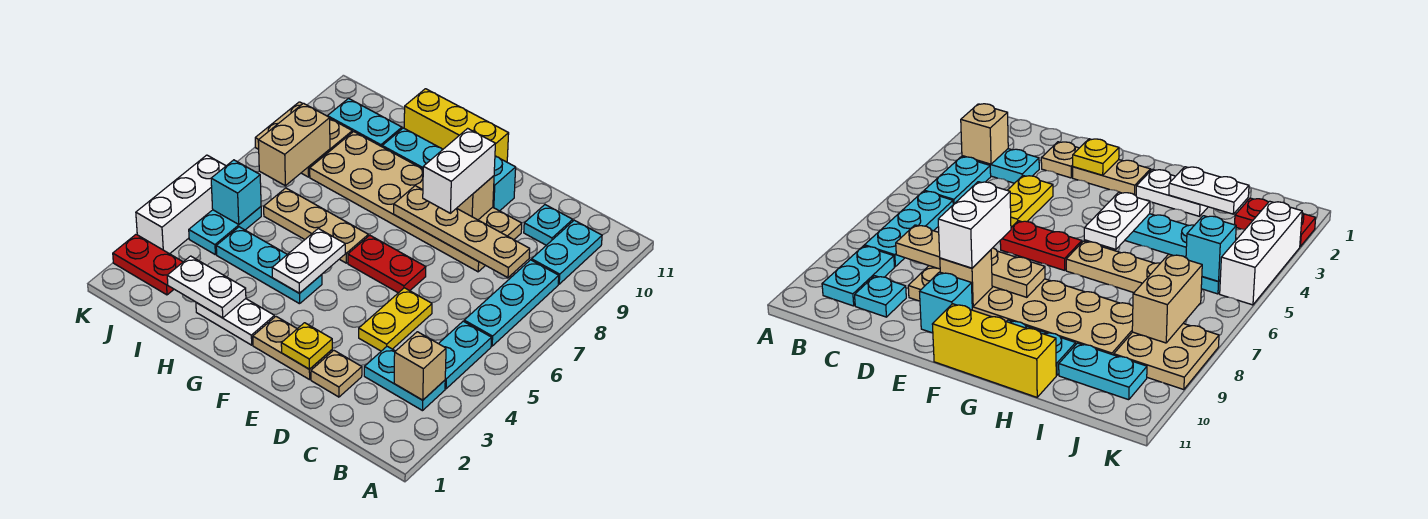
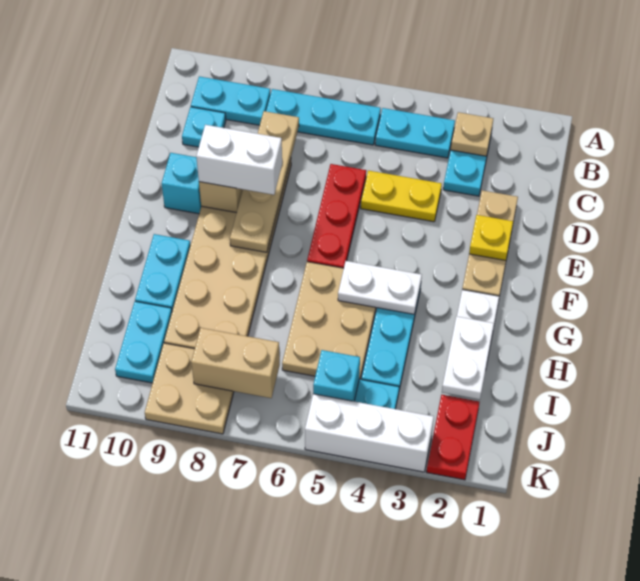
tan 1x1 brick [394,332,446,400] -> tan 1x1 plate [451,112,493,156]
red 1x2 plate [348,235,426,293] -> red 1x3 plate [307,164,366,268]
yellow 1x3 brick [404,89,509,162] -> none
tan 1x3 plate [264,188,368,263] -> tan 2x3 plate [282,262,376,379]

